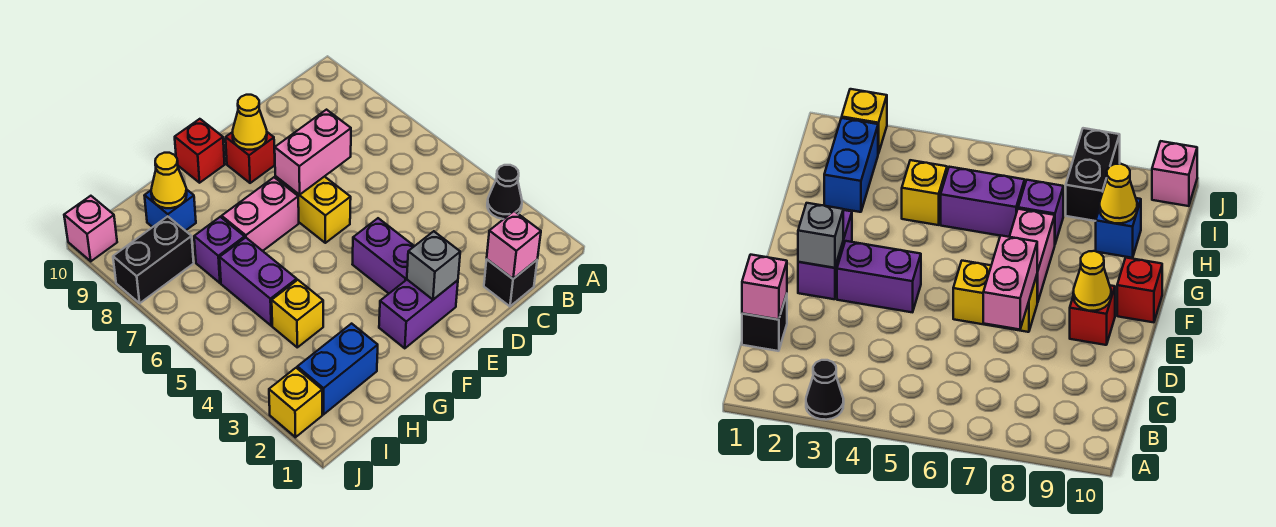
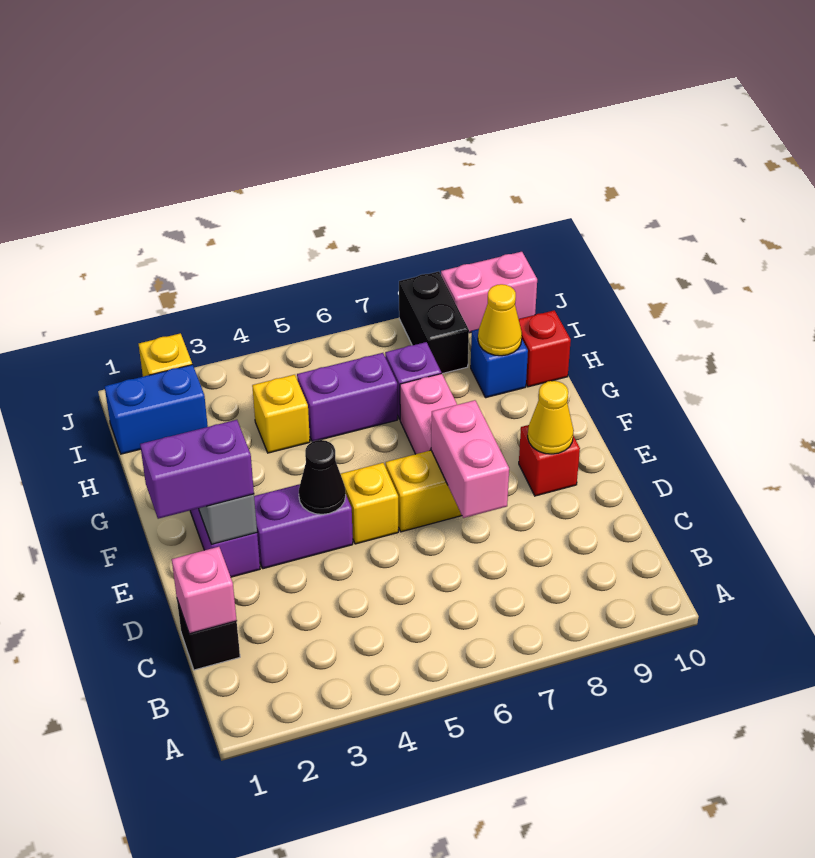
black 1x1 cone [487,165,522,219] -> black 1x1 cone moved to [299,440,346,514]
none -> purple 1x2 brick [140,420,254,519]
none -> yellow 1x1 brick [341,463,398,544]
red 1x1 brick [175,119,225,183] -> red 1x1 brick moved to [519,310,571,387]
blue 1x2 brick [297,324,378,415] -> blue 1x2 brick turned to [105,365,208,454]
pink 1x1 brick [64,196,117,261] -> pink 1x2 brick [441,252,537,333]

